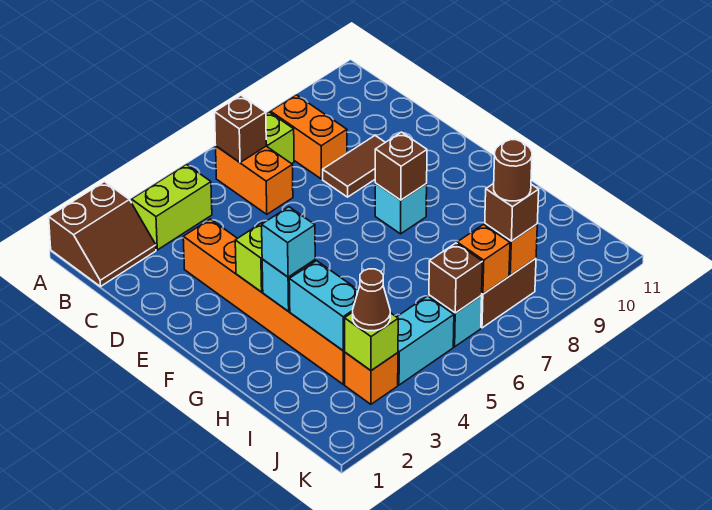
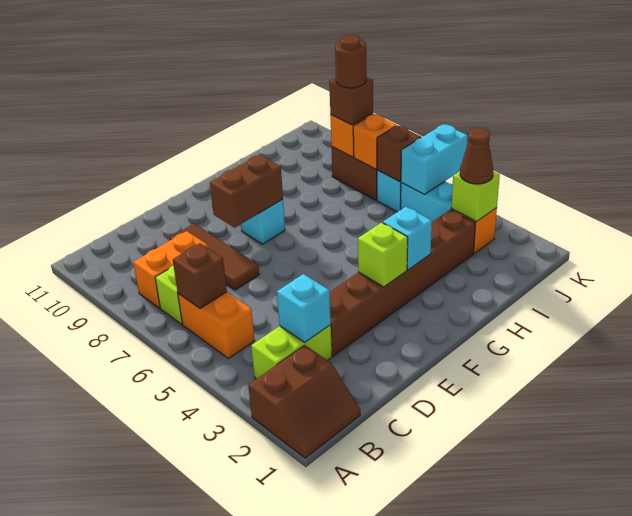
brown 2x2 slope [49,182,156,287] -> brown 2x2 slope turned to [248,345,360,458]
lime 1x2 brick [131,164,212,250] -> lime 1x2 brick turned to [251,325,332,379]
orange 1x2 brick [216,146,293,214] -> orange 1x2 brick turned to [178,292,255,359]
orange 1x6 brick [183,219,345,384] -> brown 1x6 brick [330,210,476,356]
brown 1x2 tile [323,136,385,197] -> brown 1x3 tile [170,224,259,290]
brown 1x1 brick [375,132,427,200] -> brown 1x2 brick [210,155,283,228]
cyan 1x1 brick [262,207,315,277] -> cyan 1x1 brick moved to [277,274,331,342]
cyan 1x2 brick [289,261,358,351] -> cyan 1x2 brick moved to [401,124,468,194]

